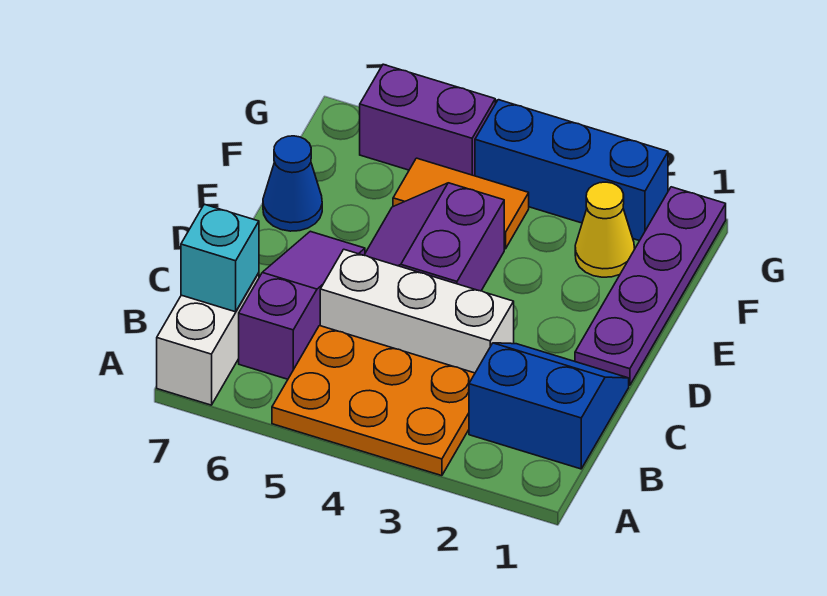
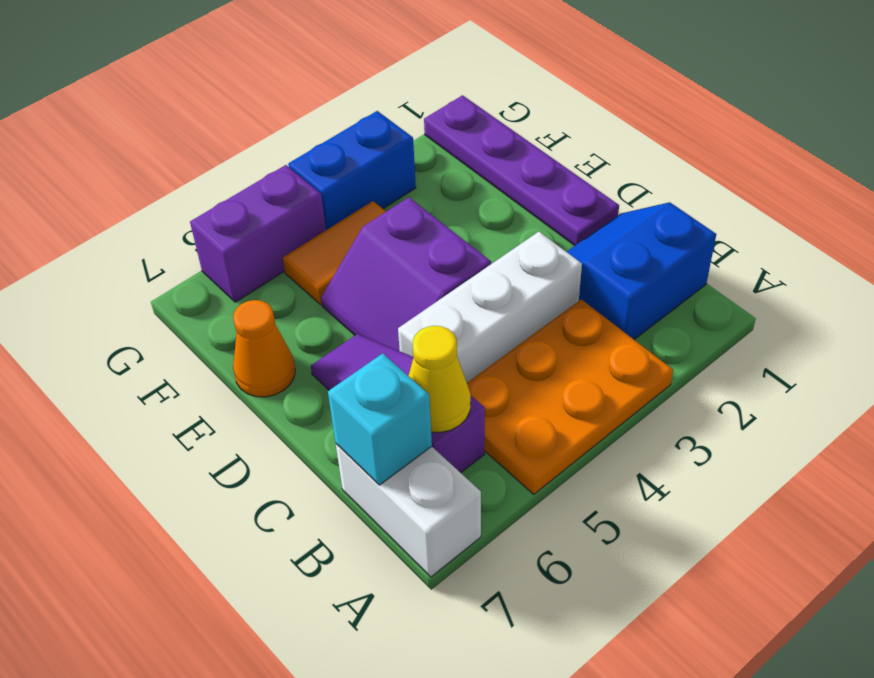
blue 1x1 cone [263,136,322,231] -> orange 1x1 cone [233,300,295,397]
yellow 1x1 cone [575,182,635,277] -> yellow 1x1 cone moved to [409,326,471,432]
blue 1x3 brick [475,100,668,241] -> blue 1x2 brick [288,111,416,230]

